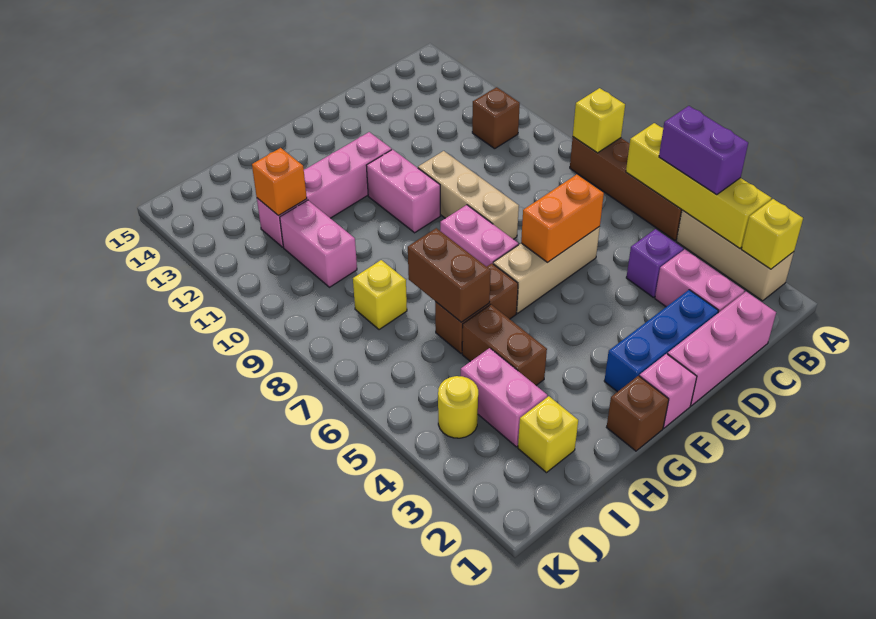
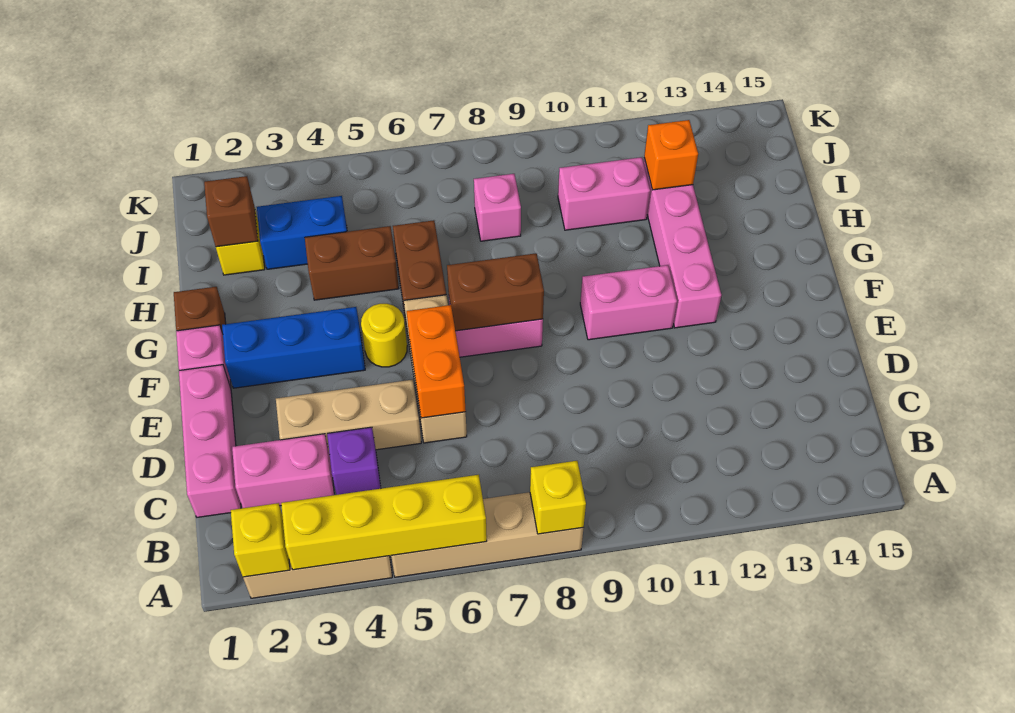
purple 1x2 brick [659,106,748,195] -> none
brown 1x4 brick [570,137,682,240] -> tan 1x4 brick [391,492,583,577]
brown 1x1 brick [472,87,520,149] -> brown 1x1 brick moved to [204,176,258,247]
blue 1x3 brick [604,290,719,392] -> blue 1x3 brick turned to [222,307,365,388]
tan 1x3 brick [418,151,519,239] -> tan 1x3 brick moved to [276,380,421,450]
brown 1x2 brick [408,228,491,322] -> brown 1x2 brick moved to [447,253,544,331]
pink 1x2 brick [461,348,547,447] -> blue 1x2 brick [257,196,347,269]
yellow 1x1 brick [353,260,407,330] -> pink 1x1 brick [474,174,521,241]
yellow 1x1 round brick [438,376,478,438] -> yellow 1x1 round brick moved to [361,304,407,367]

